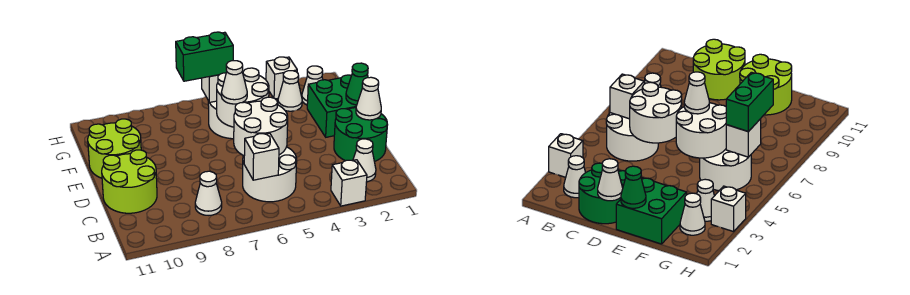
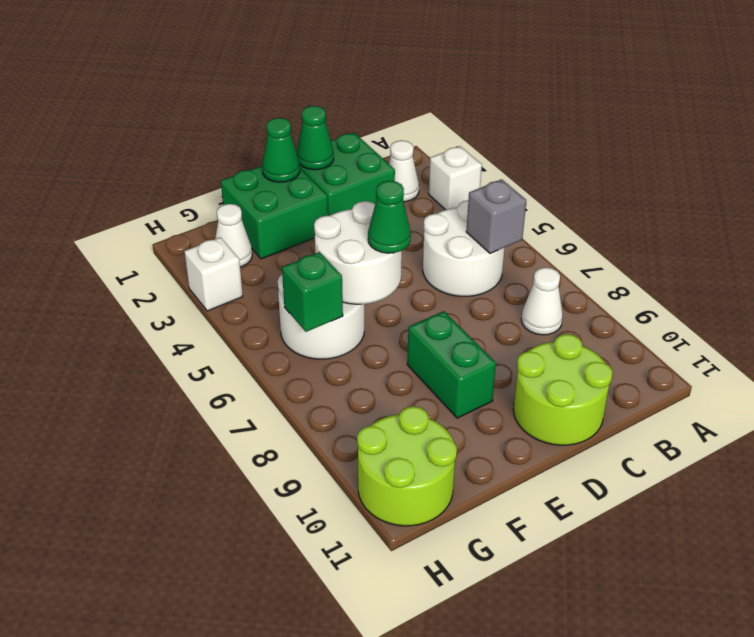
white 1x1 brick [244,133,279,180] -> grey 1x1 brick [466,179,526,254]
green 2x2 round brick [334,108,387,162] -> green 2x2 brick [300,133,395,216]
white 2x2 round brick [234,97,288,156] -> none
white 1x1 cone [356,77,381,120] -> green 1x1 cone [297,106,334,170]
white 1x1 cone [221,61,247,104] -> green 1x1 cone [368,181,411,253]
lime 2x2 round brick [88,119,141,178] -> lime 2x2 round brick moved to [357,406,457,526]
white 1x1 cone [278,71,302,111] -> none
white 1x1 brick [202,75,219,102] -> green 1x1 brick [282,252,343,332]
green 1x2 brick [176,32,233,81] -> green 1x2 brick moved to [407,311,496,418]

